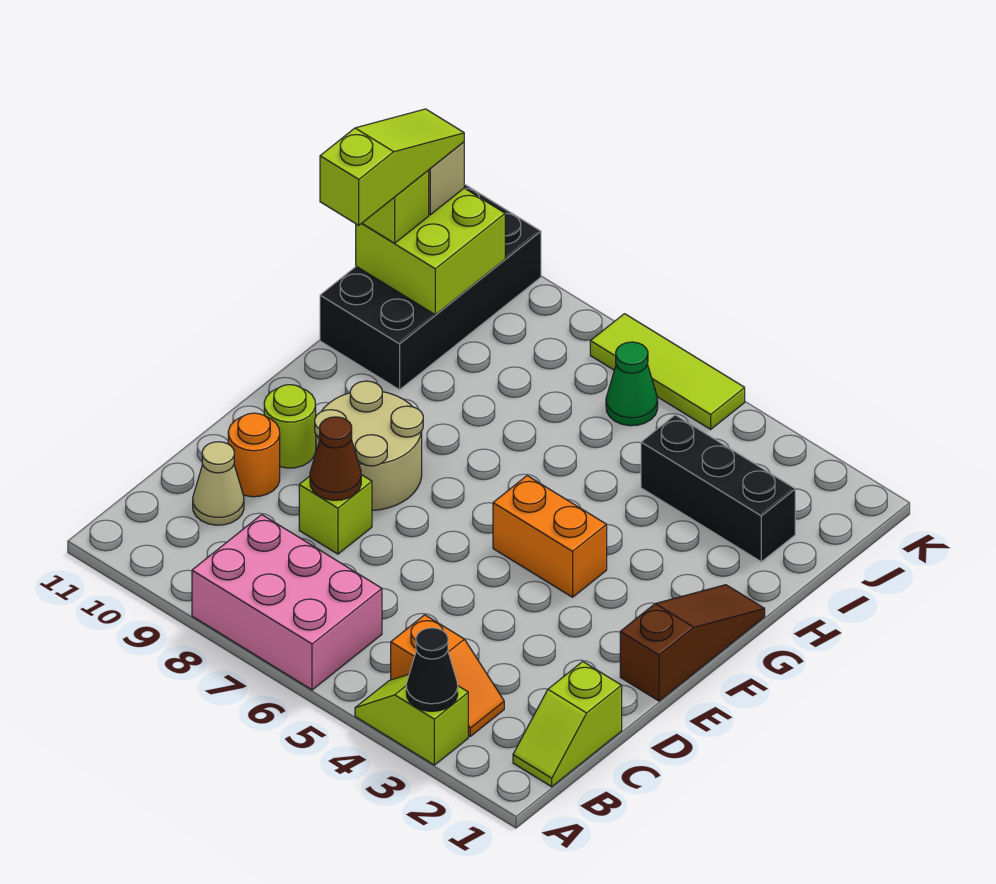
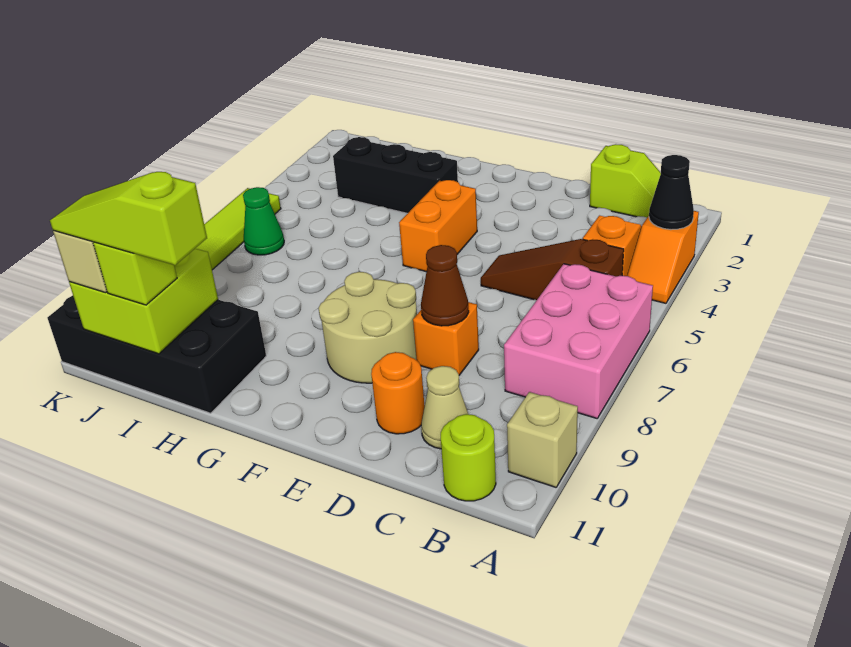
lime 1x2 slope [355,674,468,765] -> orange 1x2 slope [627,211,699,303]
none -> tan 1x1 brick [507,392,578,487]
lime 1x1 brick [299,475,372,554] -> orange 1x1 brick [413,302,479,375]
brown 1x3 slope [620,585,765,701] -> brown 1x3 slope moved to [481,239,624,300]
lime 1x1 round brick [264,385,316,468] -> lime 1x1 round brick moved to [441,414,496,501]
black 1x3 brick [641,415,795,562] -> black 1x3 brick turned to [333,137,458,213]

